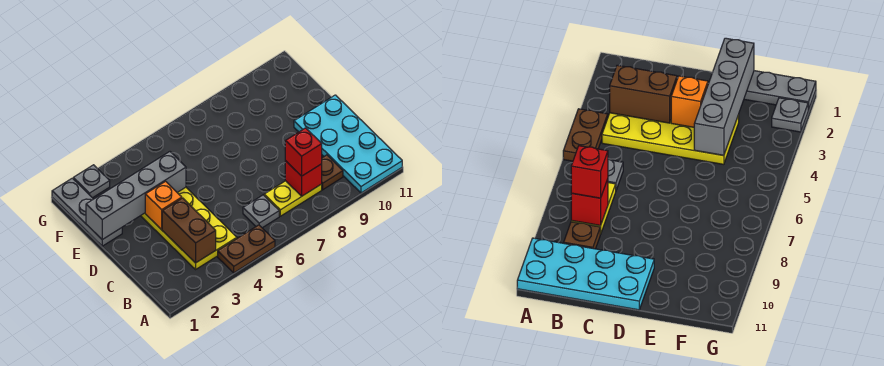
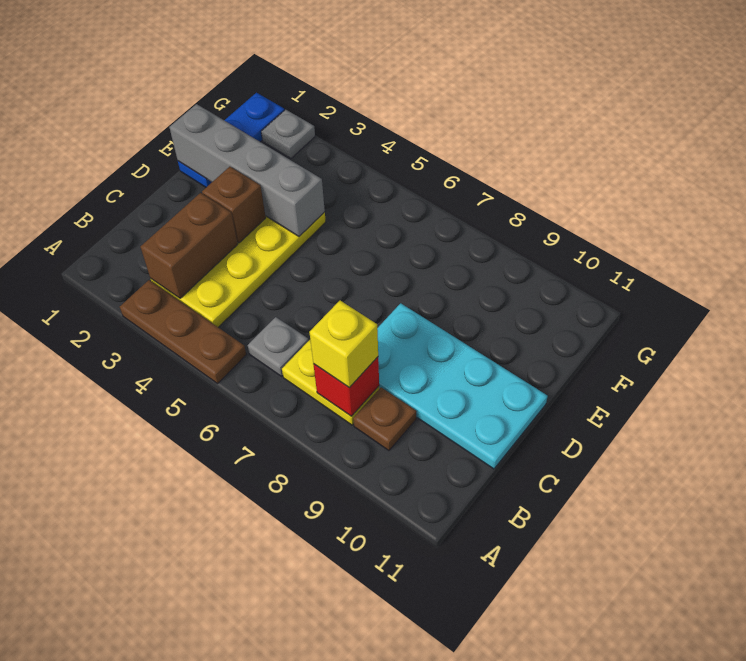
brown 1x2 plate [218,225,275,273] -> brown 1x3 plate [120,280,246,384]
cyan 2x4 plate [294,95,402,193] -> cyan 2x4 plate turned to [377,303,548,469]
red 1x1 brick [285,128,322,176] -> yellow 1x1 brick [309,301,378,388]
orange 1x1 brick [145,181,182,230] -> brown 1x1 brick [202,167,266,243]
grey 1x3 plate [52,178,122,246] -> blue 1x3 plate [178,93,284,187]

